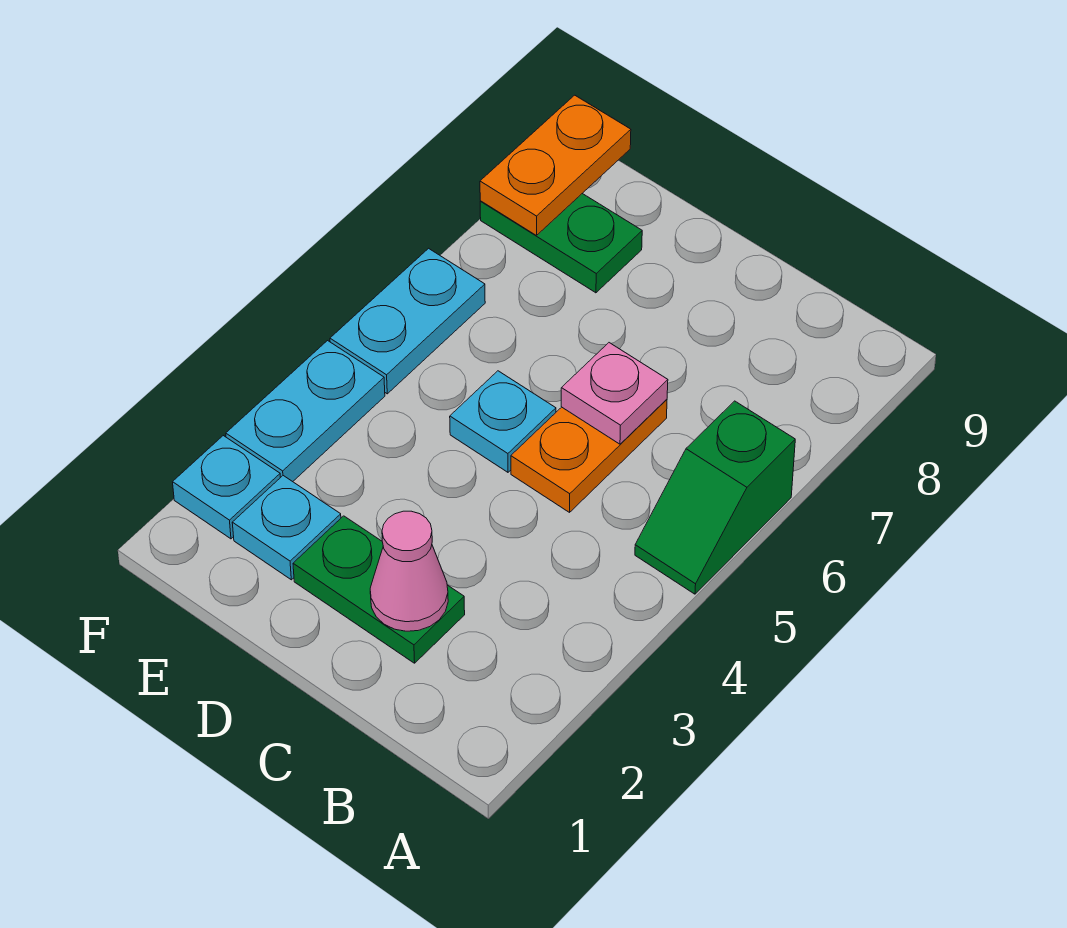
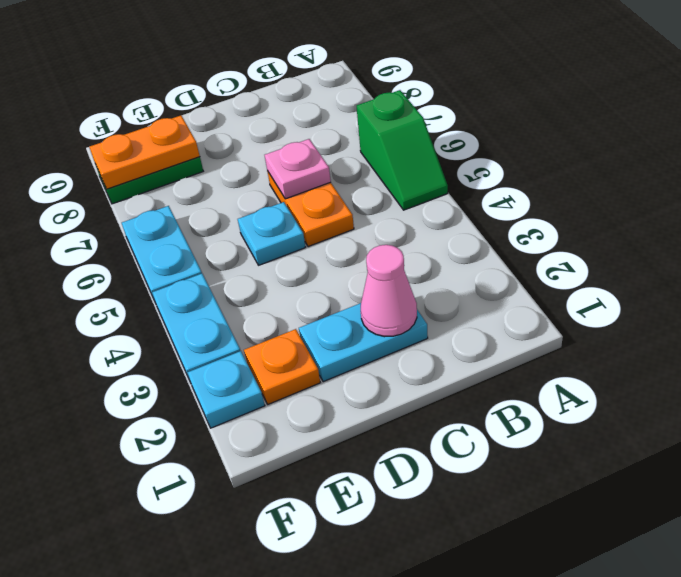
green 1x2 plate [293,516,465,663] -> cyan 1x2 plate [299,303,428,382]
cyan 1x1 plate [232,476,341,580] -> orange 1x1 plate [244,329,320,404]
orange 1x2 plate [480,95,631,236] -> orange 1x2 plate turned to [89,116,200,189]

